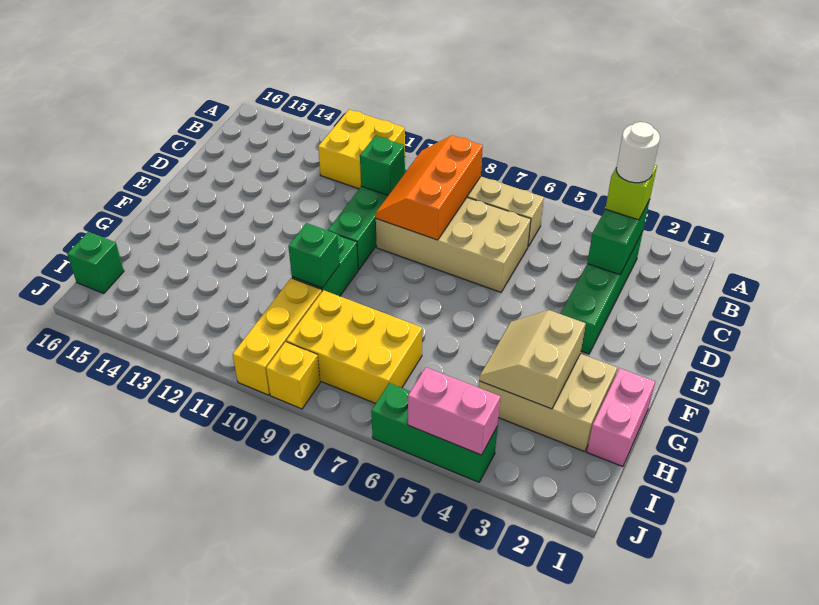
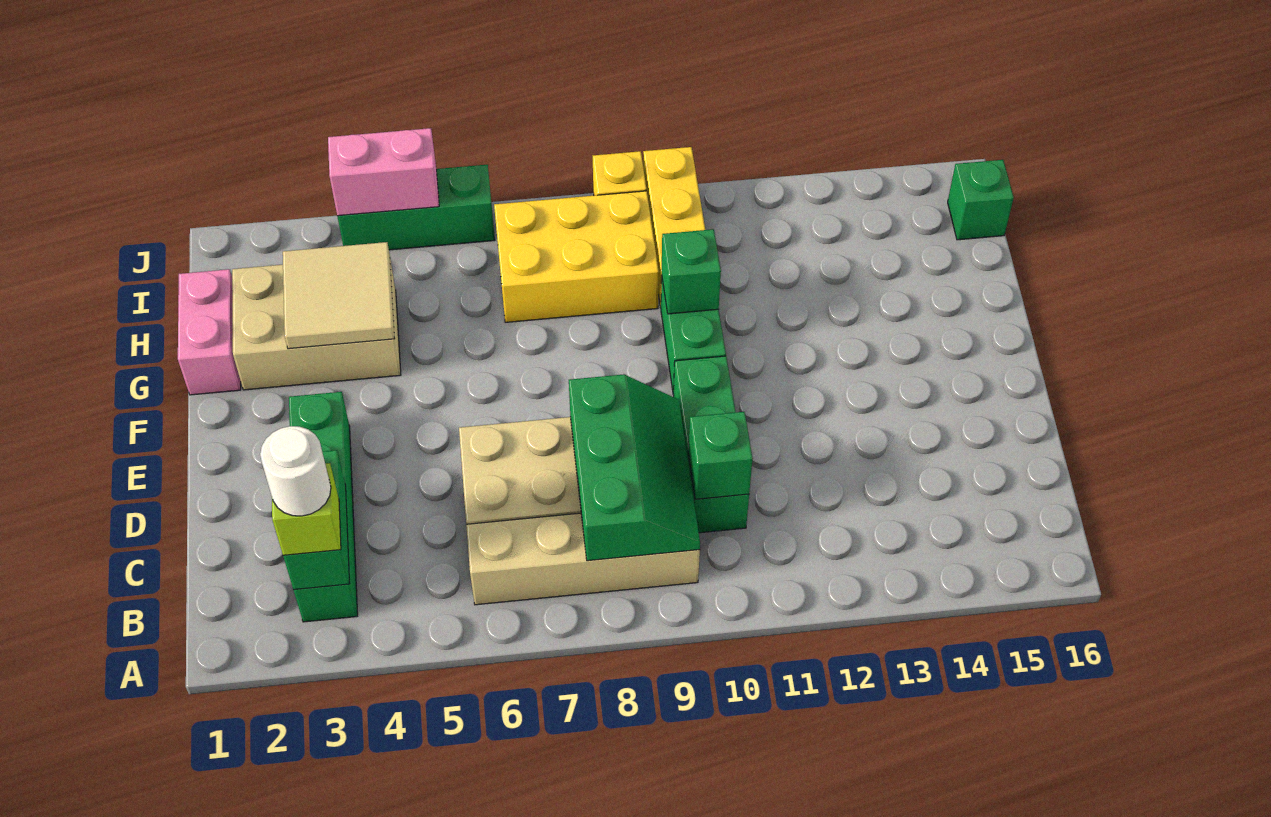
yellow 2x2 brick [318,110,405,189] -> none
orange 2x3 slope [376,135,483,240] -> green 2x3 slope [569,374,700,561]
tan 2x2 slope [479,310,586,409] -> tan 2x2 tile [283,242,395,349]

